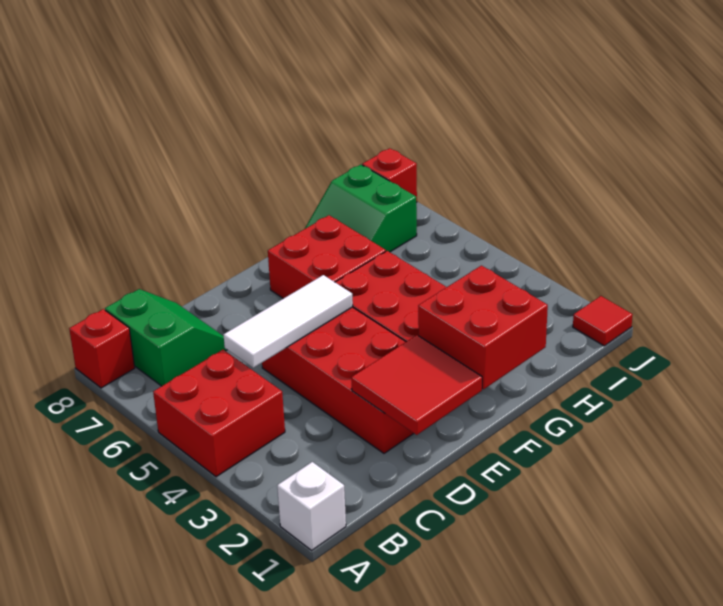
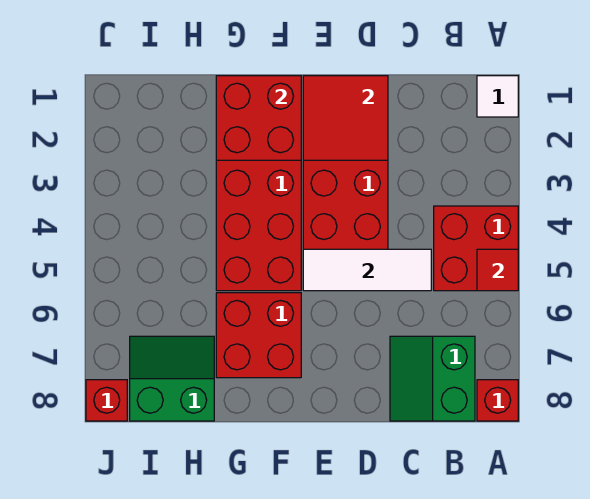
white 1x1 brick [277,462,346,550] -> white 1x1 tile [477,76,518,117]
green 2x2 slope [305,165,417,252] -> green 2x2 slope turned to [130,336,214,421]
red 1x1 tile [573,296,633,346] -> red 1x1 tile moved to [477,249,518,291]

